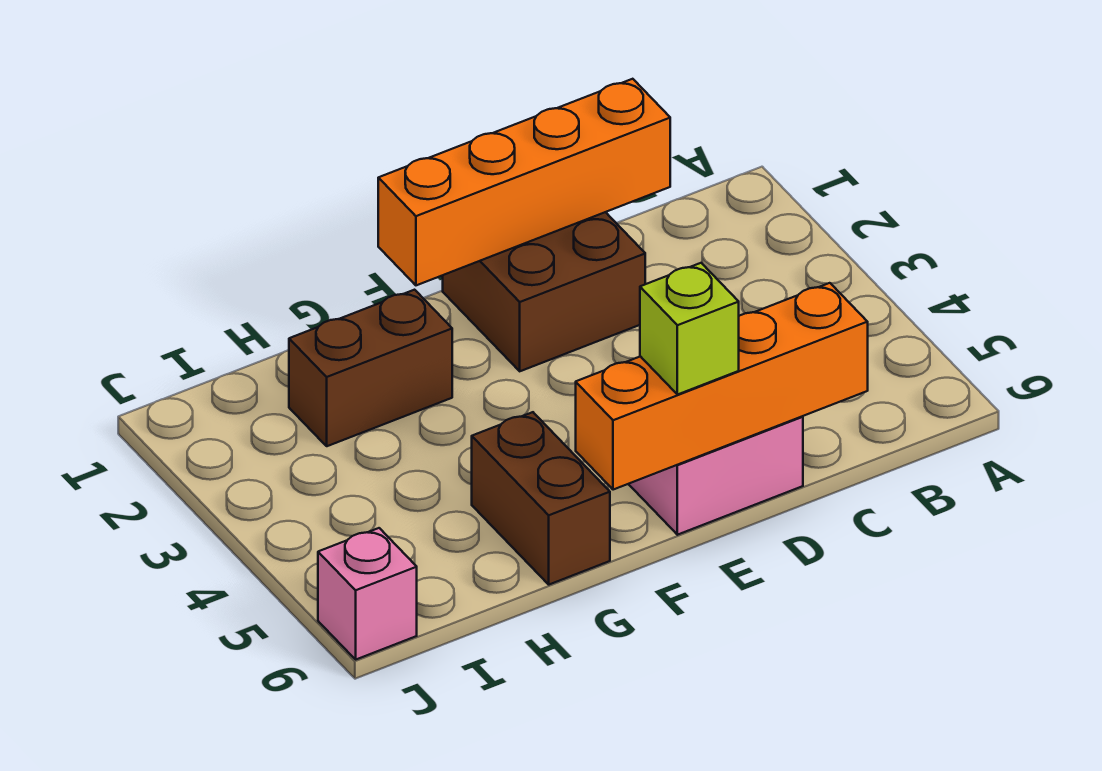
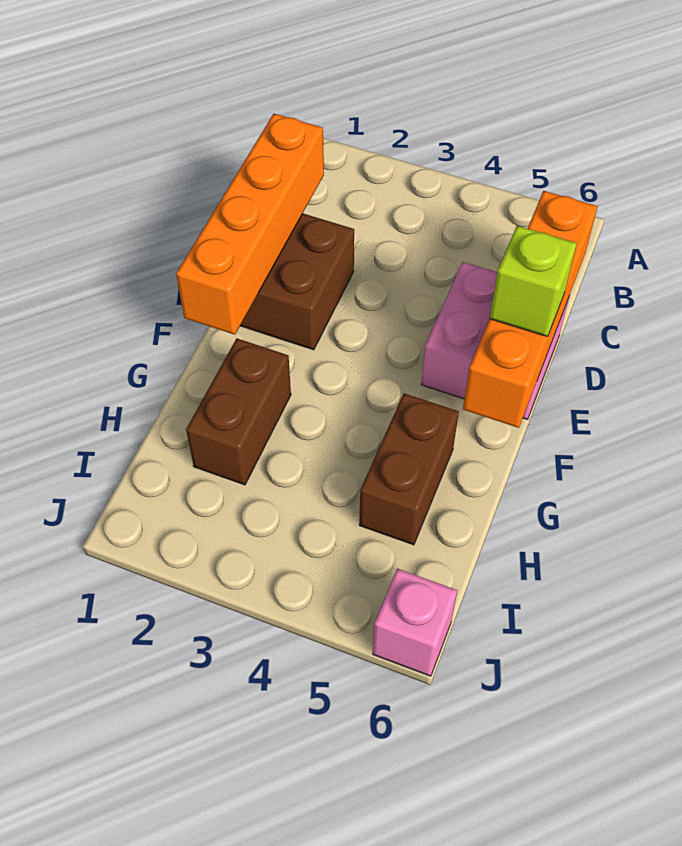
brown 1x2 brick [472,412,610,585] -> brown 1x2 brick turned to [359,393,459,545]

